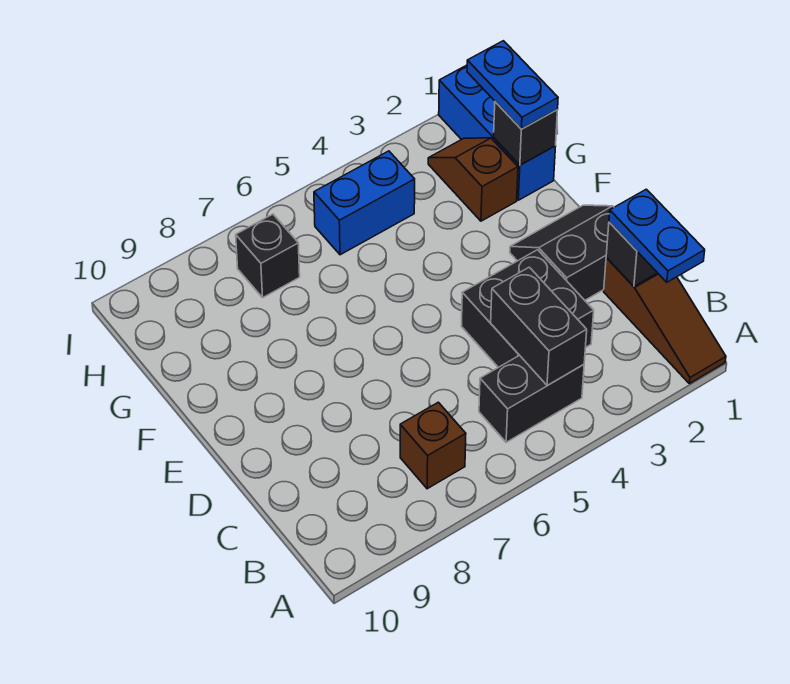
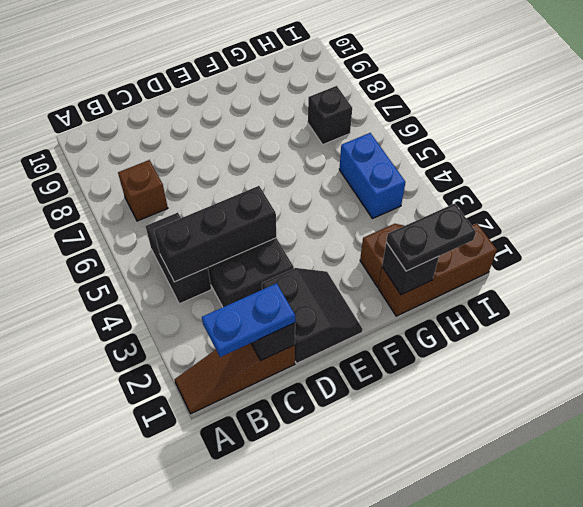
black 1x2 brick [491,267,587,386] -> black 1x3 brick [154,186,276,282]
blue 1x3 brick [439,65,556,200] -> brown 1x3 brick [378,223,497,316]
blue 1x2 plate [467,41,558,129] -> black 1x2 plate [386,204,476,271]

